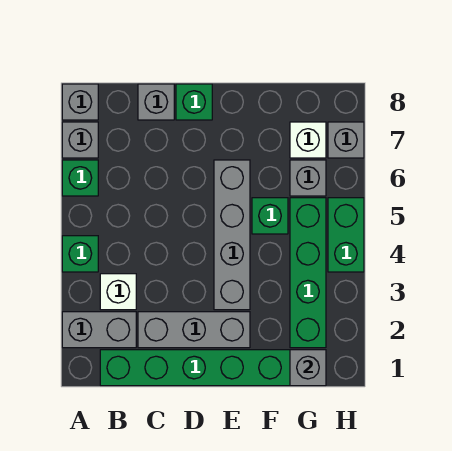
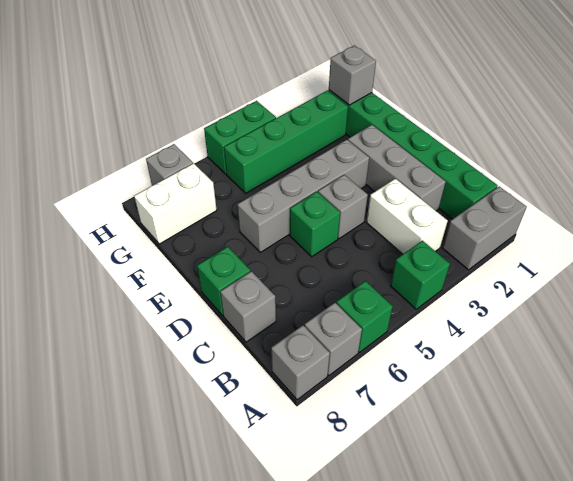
grey 1x2 brick [62,312,136,348] -> grey 1x2 brick turned to [443,186,527,270]
white 1x1 brick [100,274,136,310] -> white 1x2 brick [366,179,448,254]
green 1x1 brick [252,198,288,234] -> green 1x1 brick moved to [290,192,340,257]
grey 1x1 brick [290,160,326,196] -> grey 1x1 brick moved to [318,175,368,239]
white 1x1 brick [290,122,326,158] -> white 1x2 brick [134,163,217,244]

